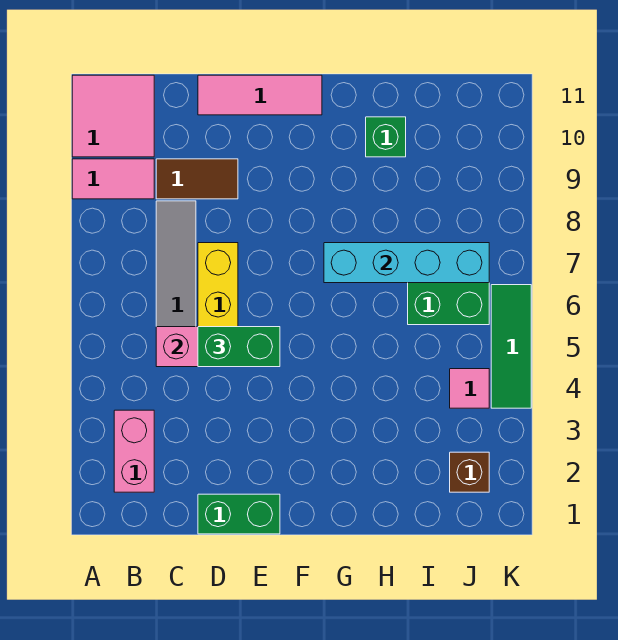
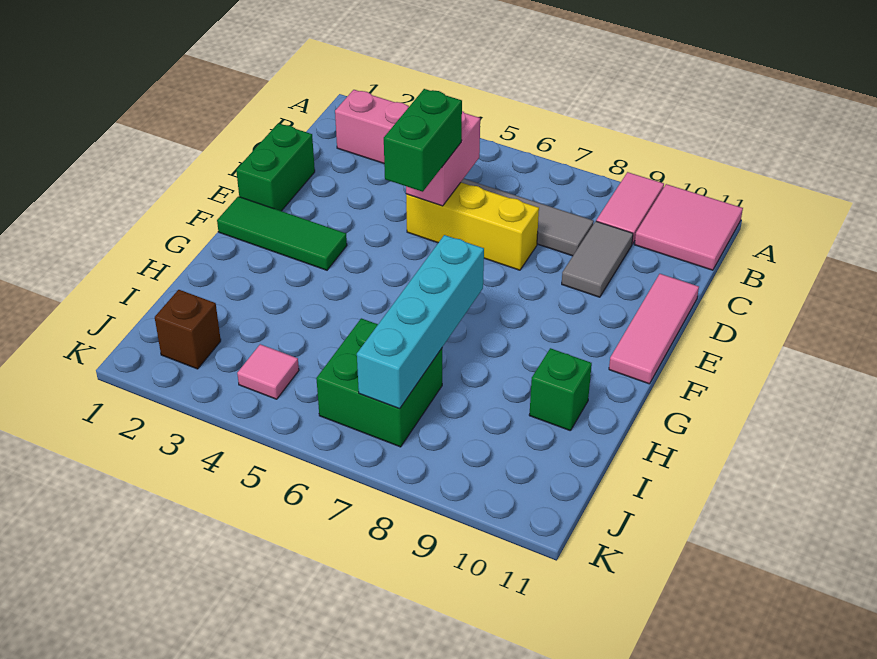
brown 1x2 tile [156,159,238,199] -> grey 1x2 tile [562,221,633,297]
green 1x3 tile [491,285,531,408] -> green 1x3 tile moved to [217,197,347,270]

